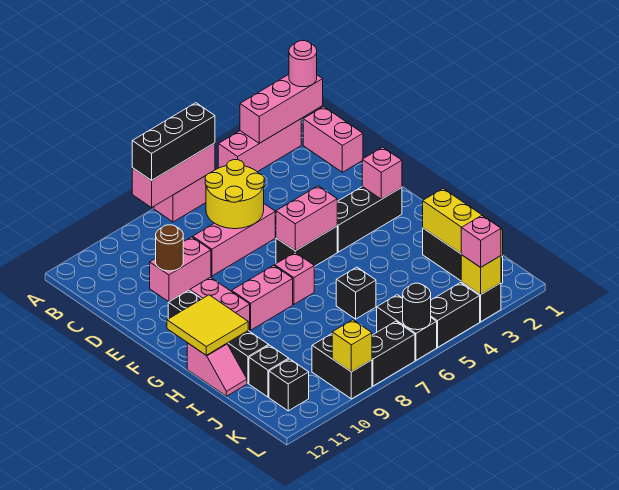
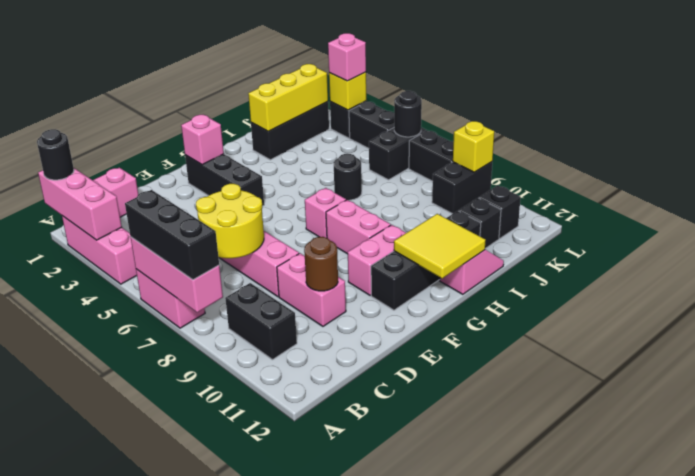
pink 1x1 round brick [289,41,317,87] -> black 1x1 round brick [37,129,74,180]
black 1x2 brick [276,226,337,267] -> black 1x2 brick moved to [225,283,297,360]
pink 1x2 brick [276,186,337,251] -> none
black 1x1 brick [336,267,376,319] -> black 1x1 round brick [334,154,362,200]

